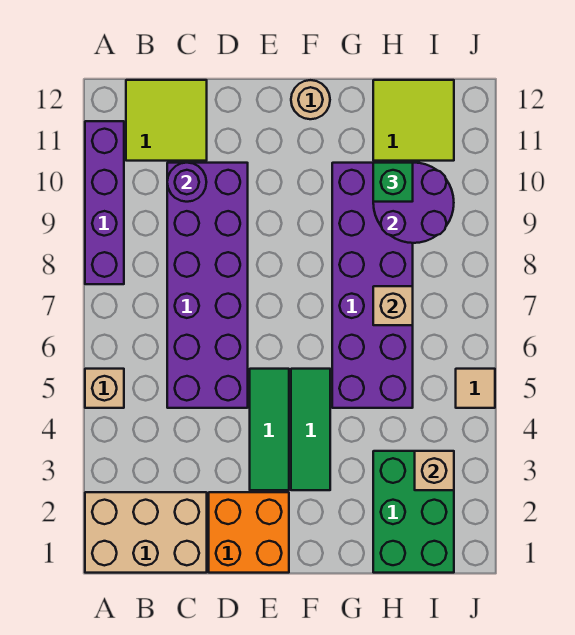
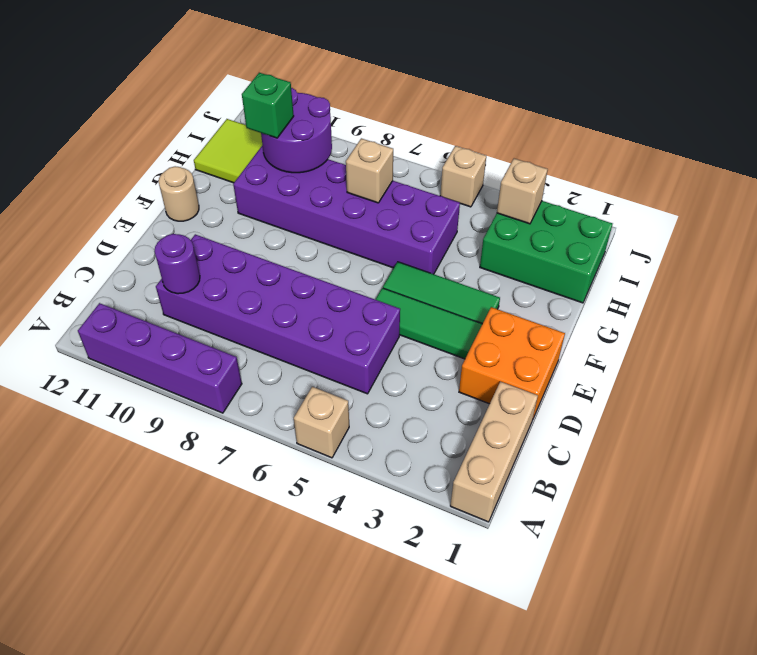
tan 2x3 brick [85,492,207,573] -> tan 1x3 brick [450,381,538,522]
lime 2x2 tile [126,80,207,161] -> none
tan 1x1 tile [456,369,495,408] -> tan 1x1 brick [440,146,486,207]

